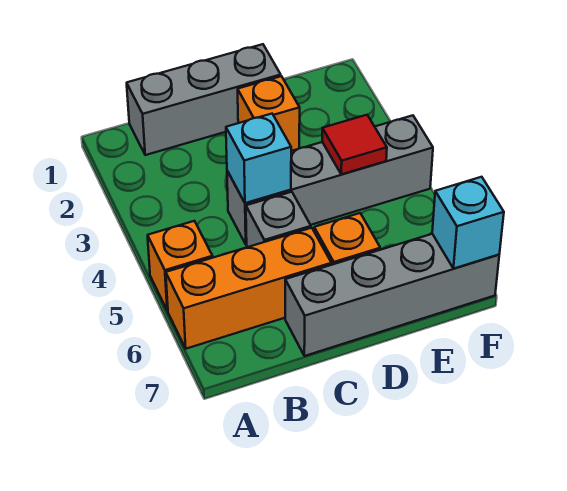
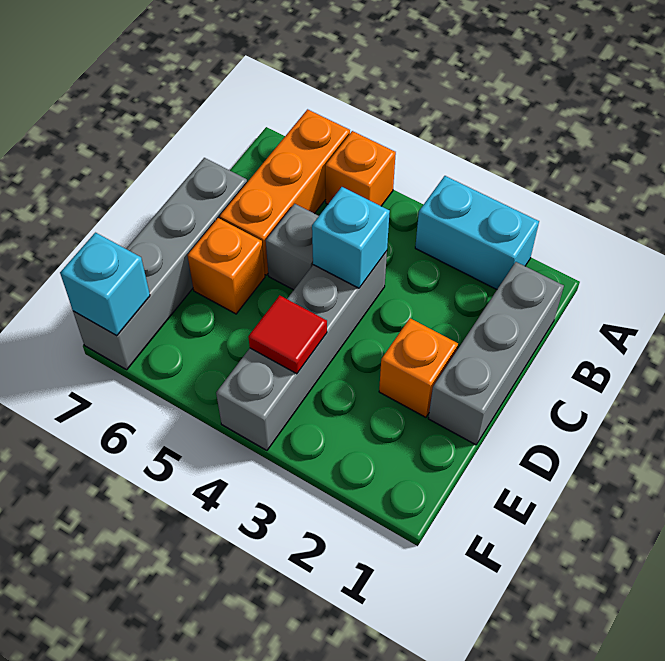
none -> cyan 1x2 brick [415,176,539,289]

